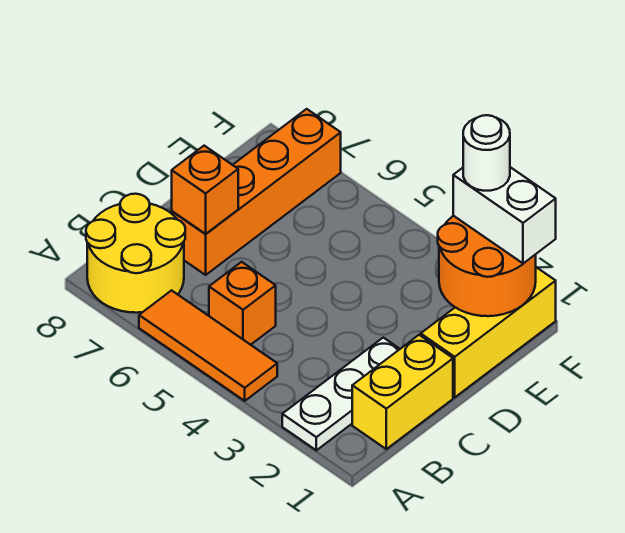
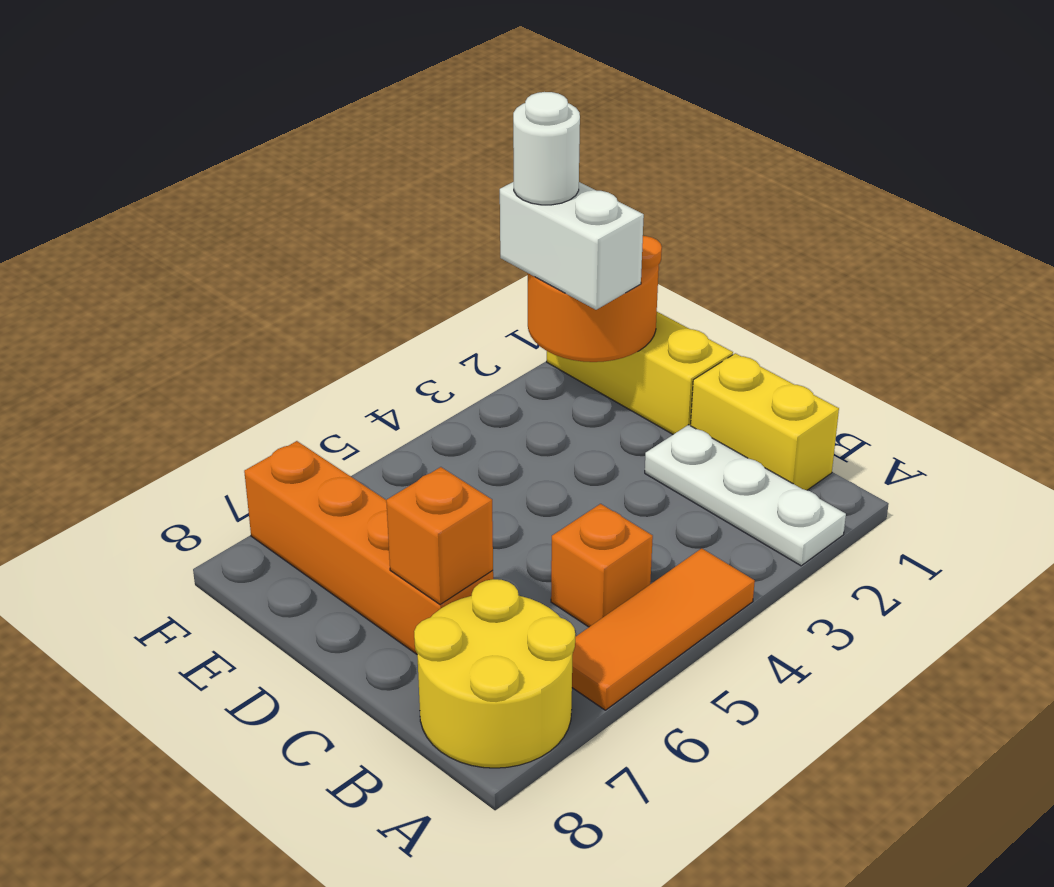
white 1x2 brick [453,167,556,264] -> white 1x2 brick turned to [500,182,644,310]

